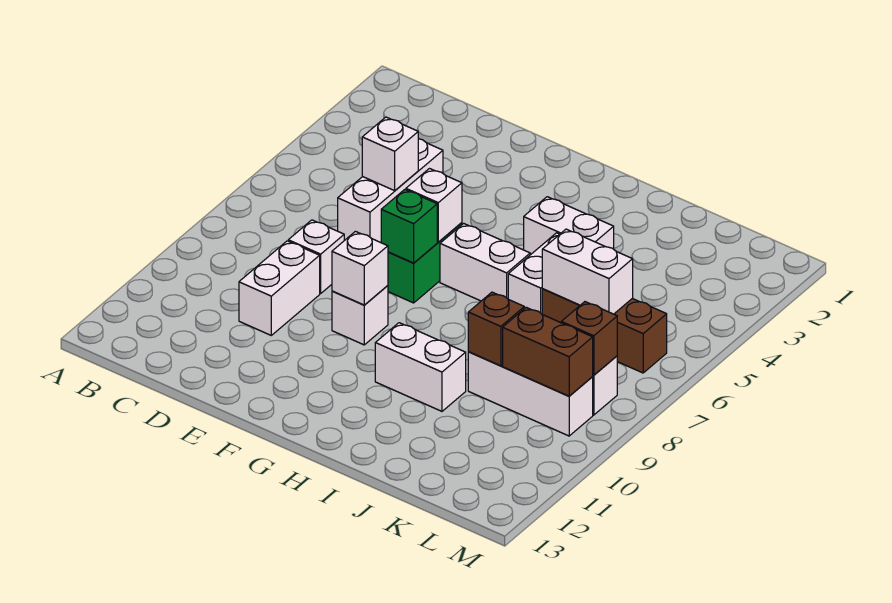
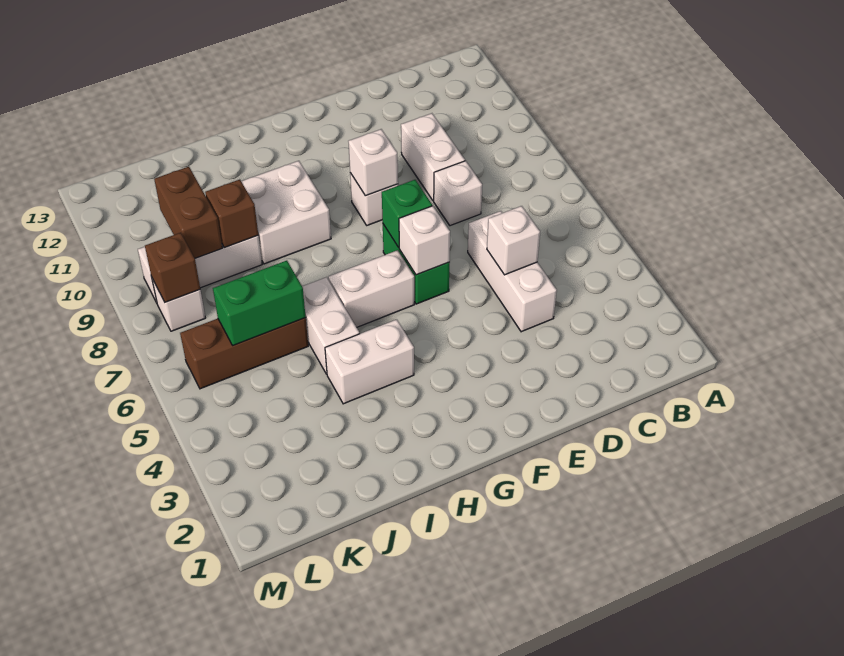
white 1x2 brick [375,323,466,411] -> white 2x2 brick [241,161,331,264]
white 1x2 brick [542,229,633,314] -> green 1x2 brick [213,261,306,346]
brown 1x2 brick [503,307,593,396] -> brown 1x2 brick turned to [154,167,222,258]

